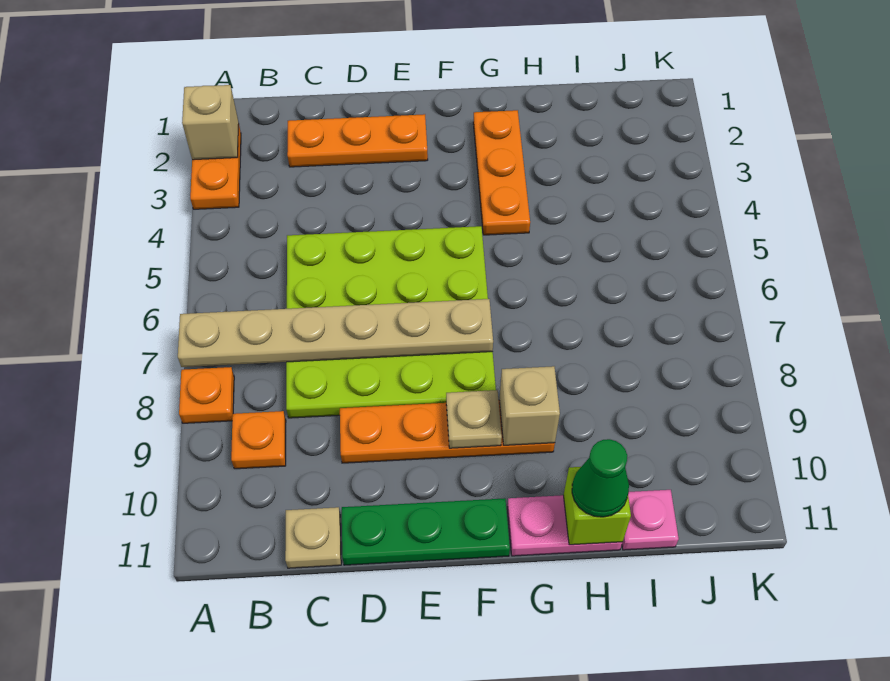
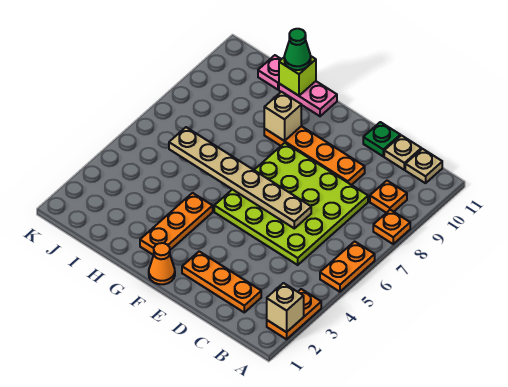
none -> orange 1x2 plate [320,241,375,292]
tan 1x6 plate [178,299,493,367] -> tan 1x6 plate moved to [169,127,311,228]
green 1x3 plate [342,498,510,565] -> green 1x1 plate [363,122,400,156]
none -> orange 1x1 cone [149,243,175,284]
tan 1x1 plate [446,390,502,448] -> tan 1x1 plate moved to [405,149,442,183]

